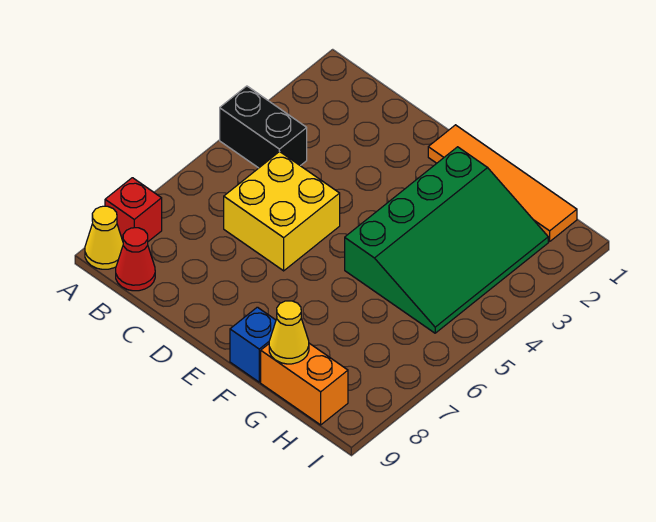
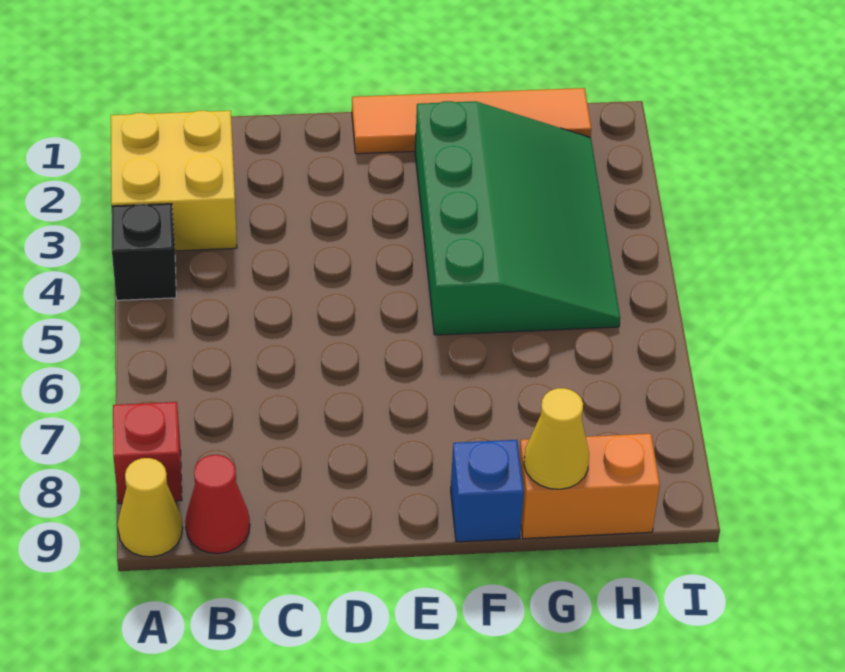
black 1x2 brick [220,86,307,168] -> black 1x1 brick [111,204,176,300]
yellow 2x2 brick [224,151,340,271] -> yellow 2x2 brick moved to [111,110,237,251]

